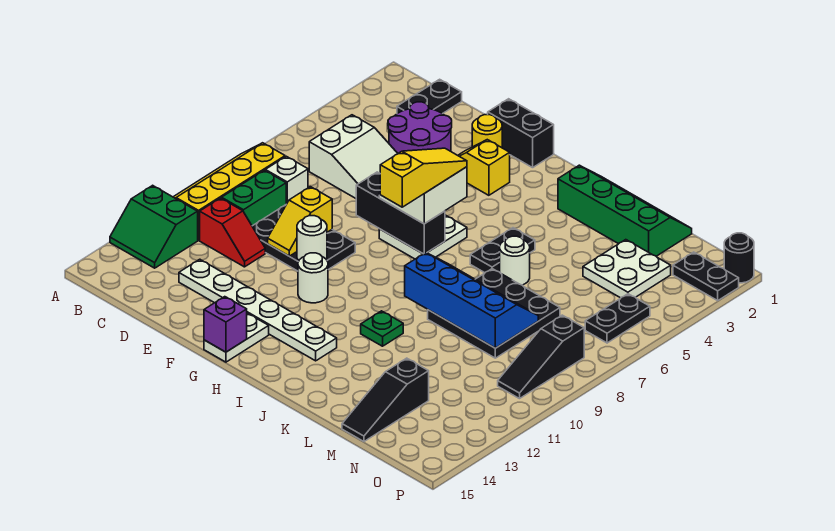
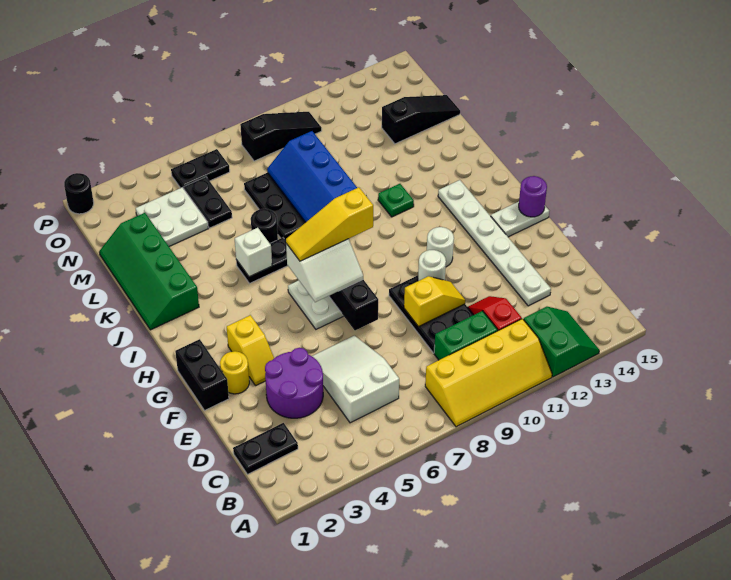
white 1x1 brick [265,156,308,204] -> white 1x1 brick moved to [235,228,272,277]
purple 1x1 brick [204,297,247,352] -> purple 1x1 round brick [519,176,547,217]
white 1x1 round brick [500,236,530,285] -> black 1x1 round brick [251,209,278,243]
black 1x2 plate [673,252,739,300] -> black 1x2 plate moved to [184,177,232,228]

